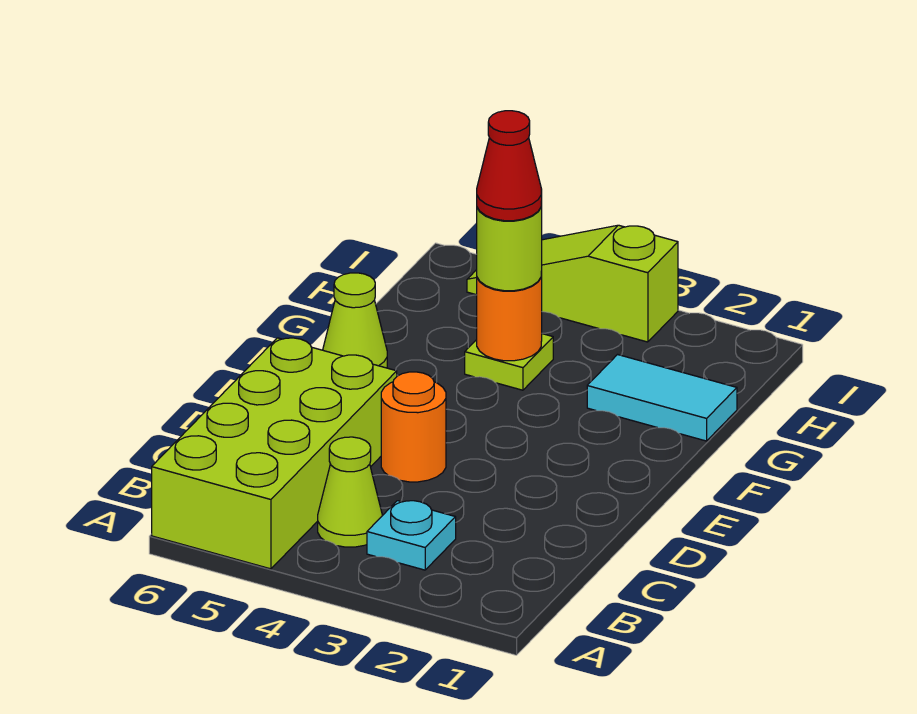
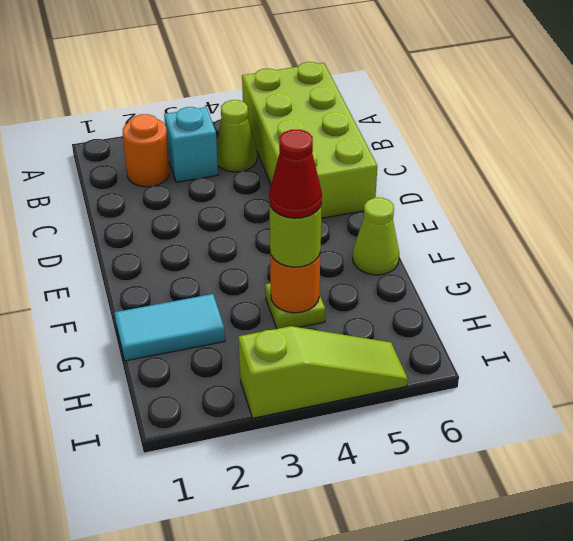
cyan 1x1 plate [367,501,456,570] -> cyan 1x1 brick [164,107,218,182]
orange 1x1 round brick [381,372,446,482] -> orange 1x1 round brick moved to [123,114,170,187]

